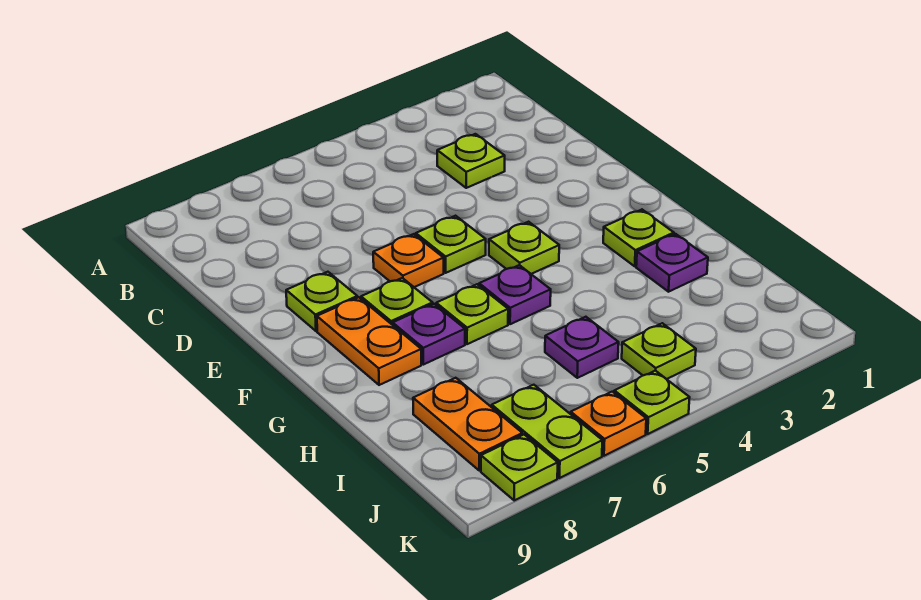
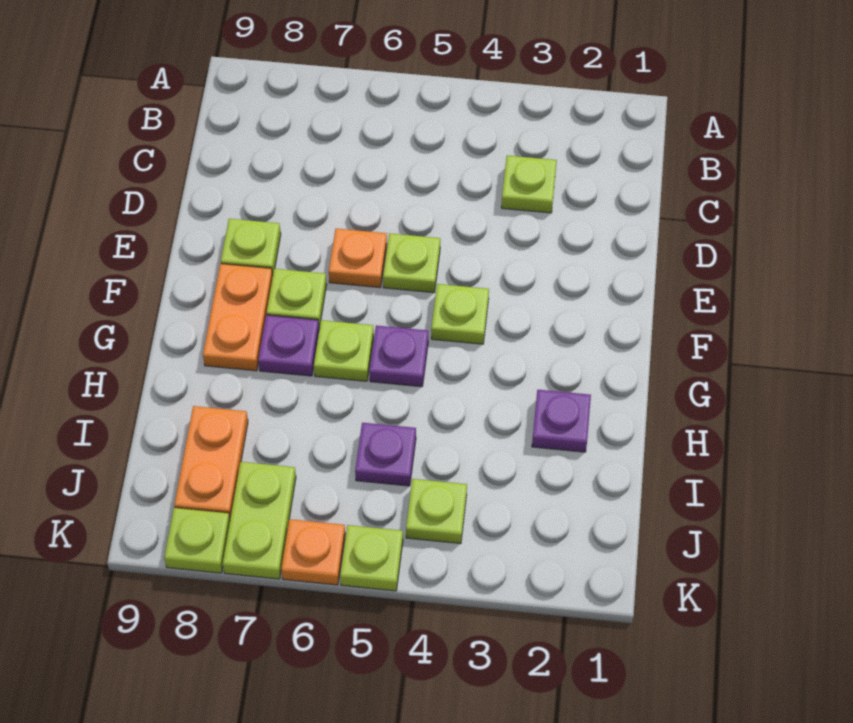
lime 1x1 plate [603,210,674,266] -> none

